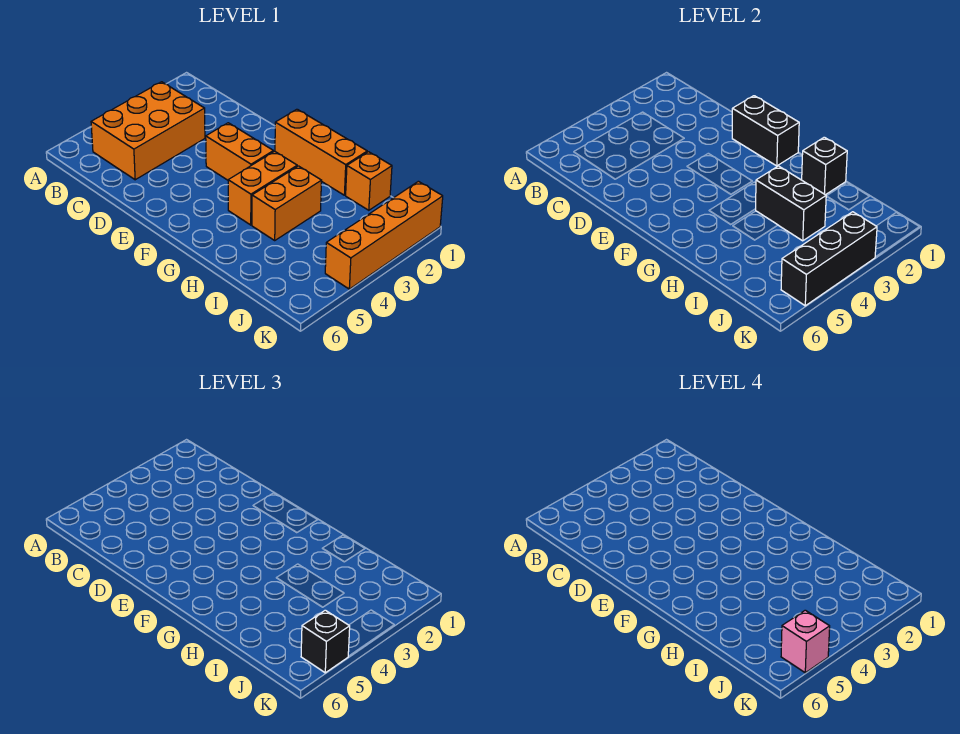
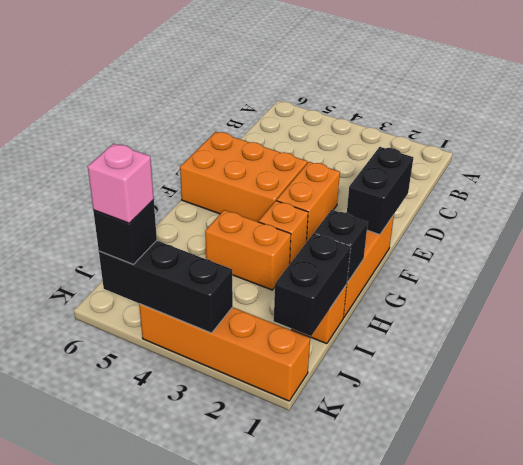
orange 2x3 brick [91,82,205,180] -> orange 2x3 brick moved to [180,132,307,222]
orange 1x2 brick [228,151,297,225] -> orange 1x1 brick [259,201,308,265]
black 1x2 brick [756,166,826,241] -> black 1x2 brick moved to [274,233,351,336]

